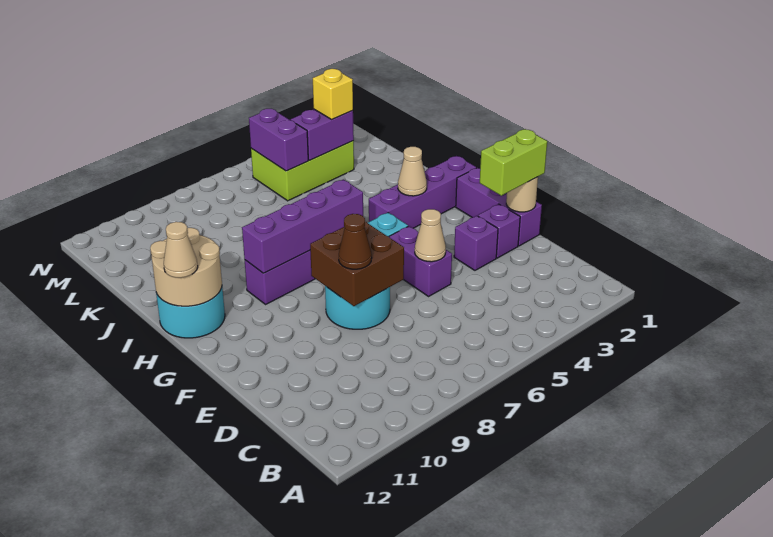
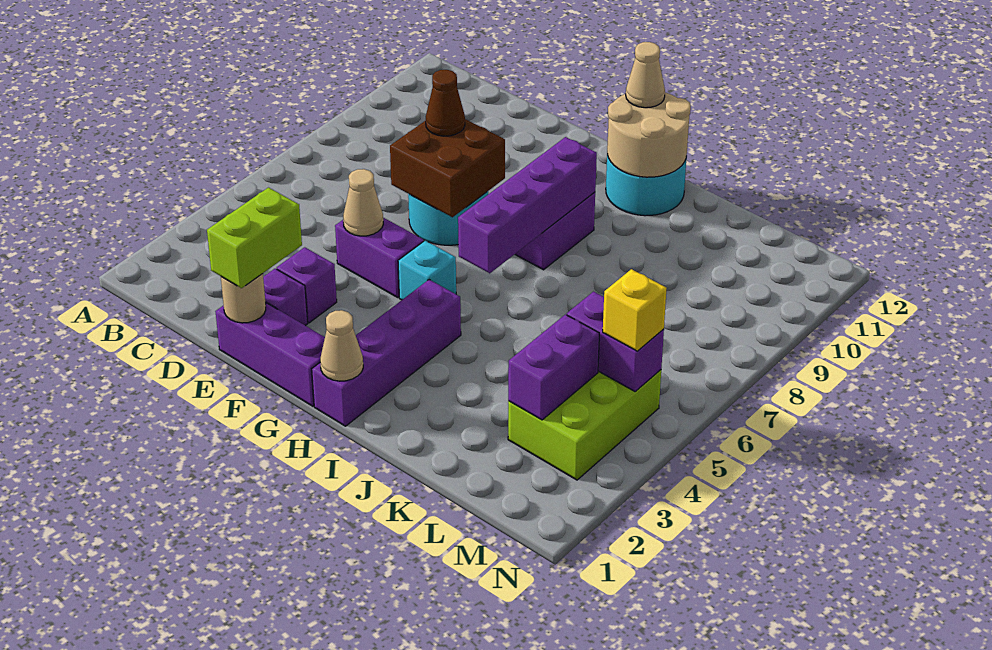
tan 1x1 cone [398,147,427,196] -> tan 1x1 cone moved to [320,310,363,381]
yellow 1x1 brick [313,69,353,120] -> yellow 1x1 brick moved to [603,269,667,351]

